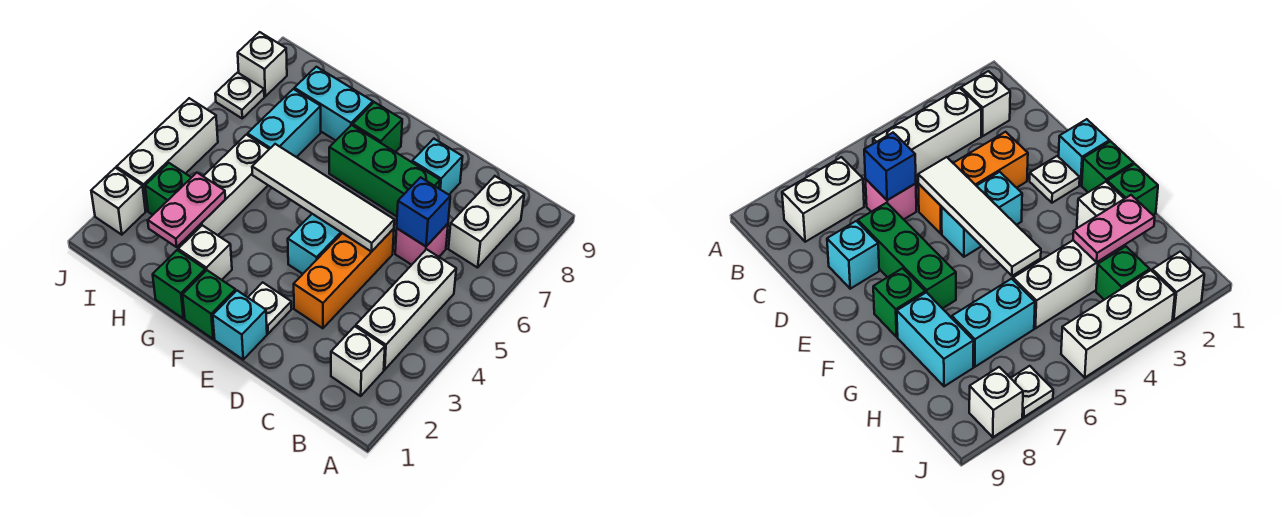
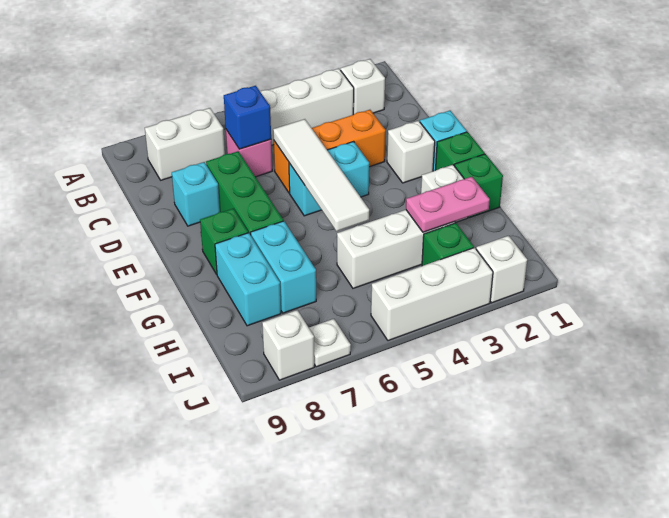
white 1x1 plate [248,282,292,334] -> white 1x1 brick [387,121,435,183]
cyan 1x2 brick [247,89,321,157] -> cyan 1x2 brick turned to [251,221,316,313]

